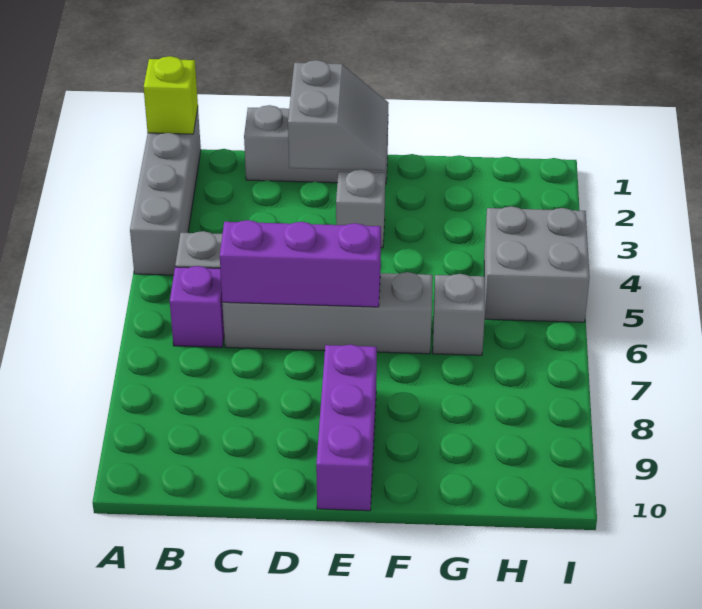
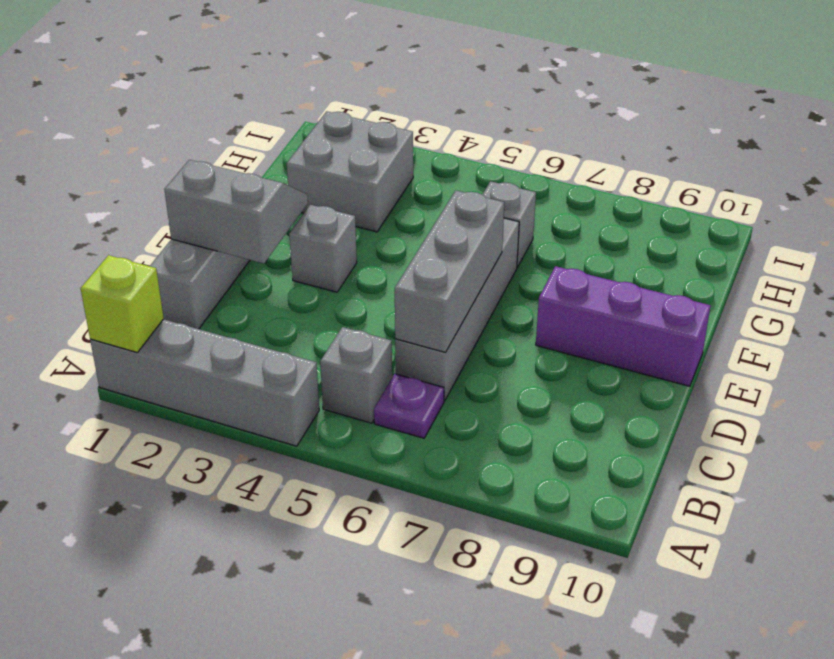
purple 1x1 brick [170,266,224,347] -> purple 1x1 plate [374,374,444,438]
purple 1x3 brick [220,220,381,307] -> grey 1x3 brick [395,191,504,352]
grey 2x2 brick [484,206,590,322] -> grey 2x2 brick moved to [287,111,413,232]

